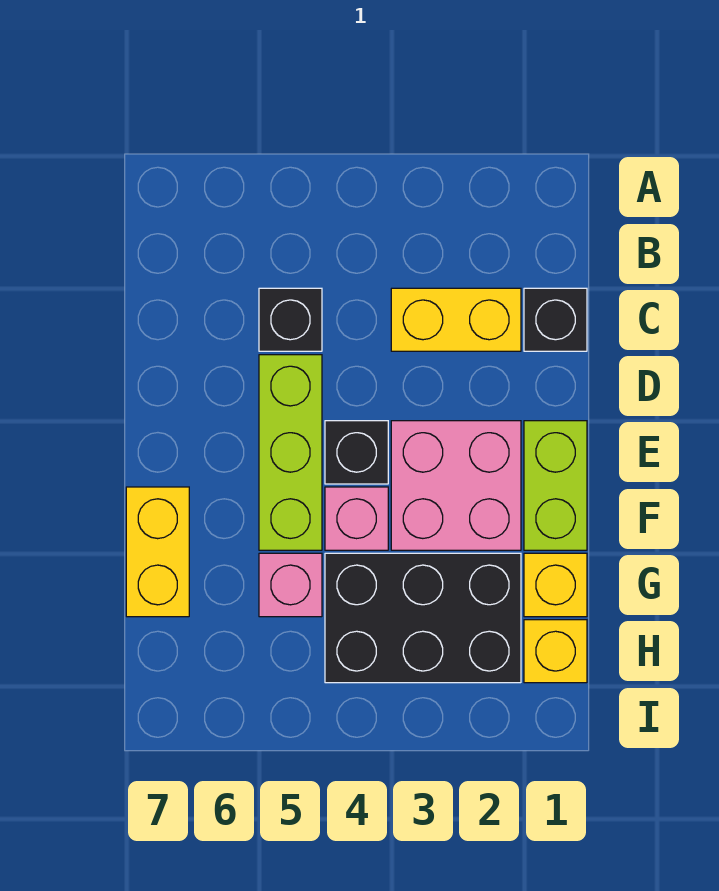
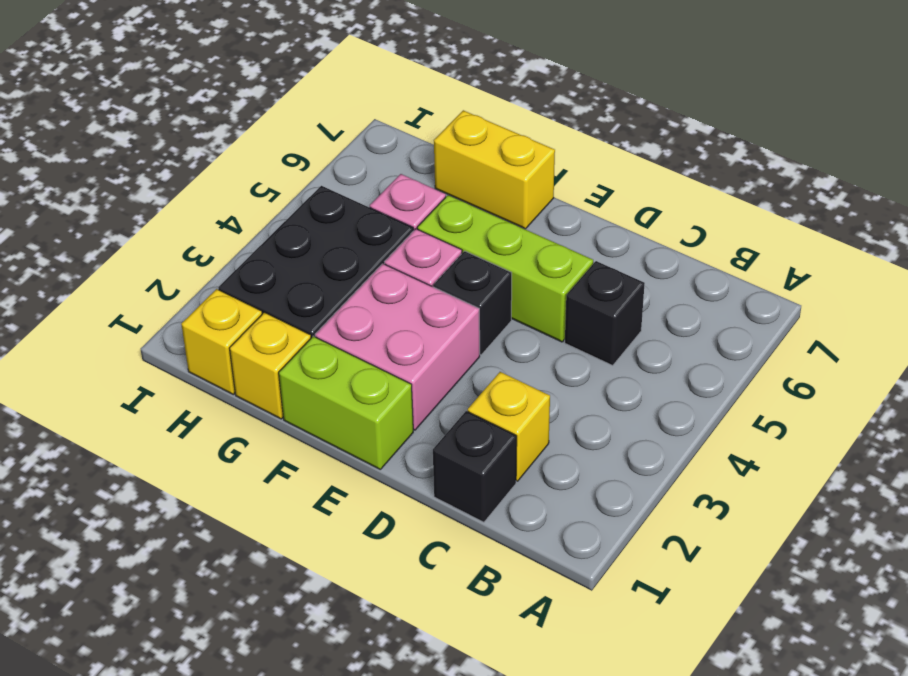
yellow 1x2 brick [391,288,521,351] -> yellow 1x1 brick [468,372,550,481]

